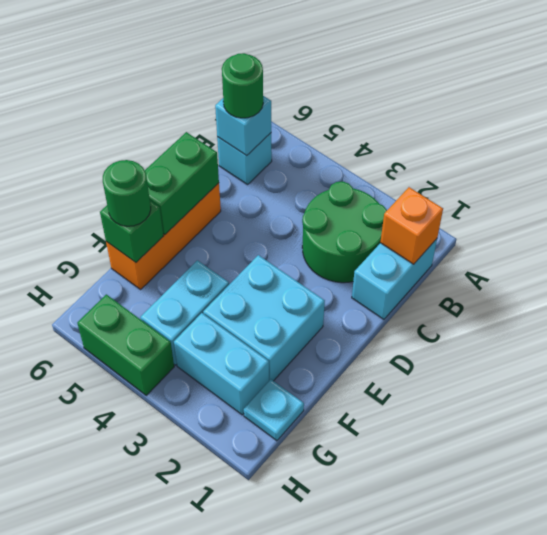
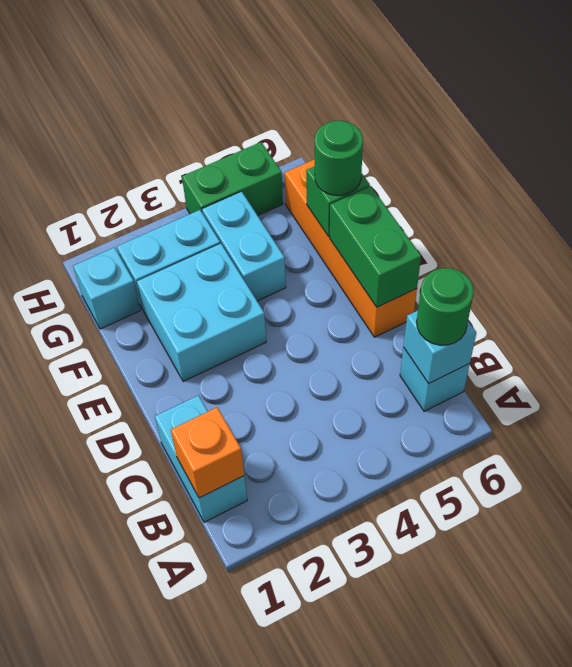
green 2x2 round brick [302,181,387,283] -> none
orange 1x3 brick [106,183,221,289] -> orange 1x4 brick [285,159,417,337]
cyan 1x1 plate [244,379,304,441] -> cyan 1x1 brick [73,247,140,329]

